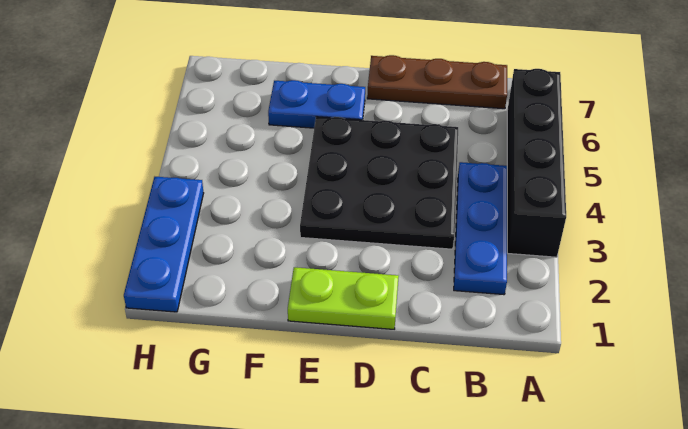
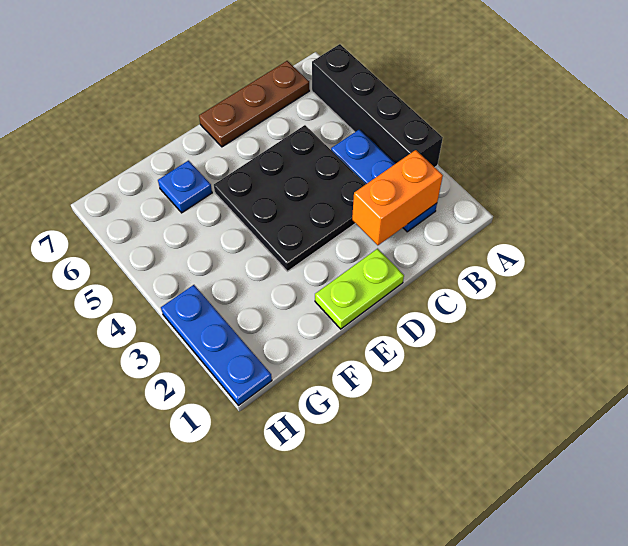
none -> orange 1x2 brick [352,150,443,245]
blue 1x2 plate [268,80,365,128] -> blue 1x1 plate [158,161,212,213]

